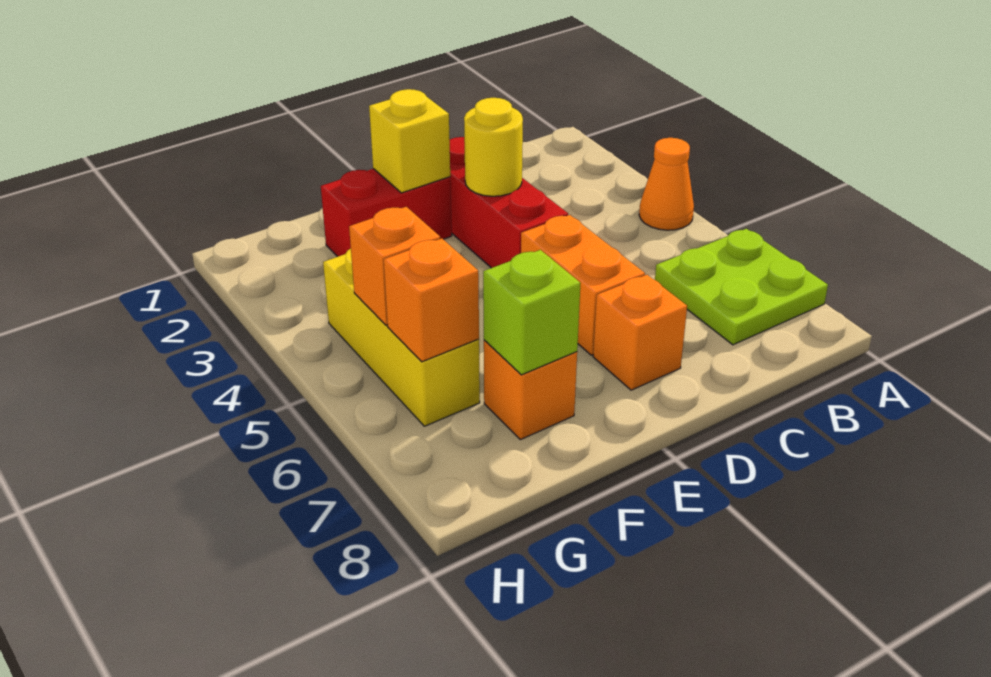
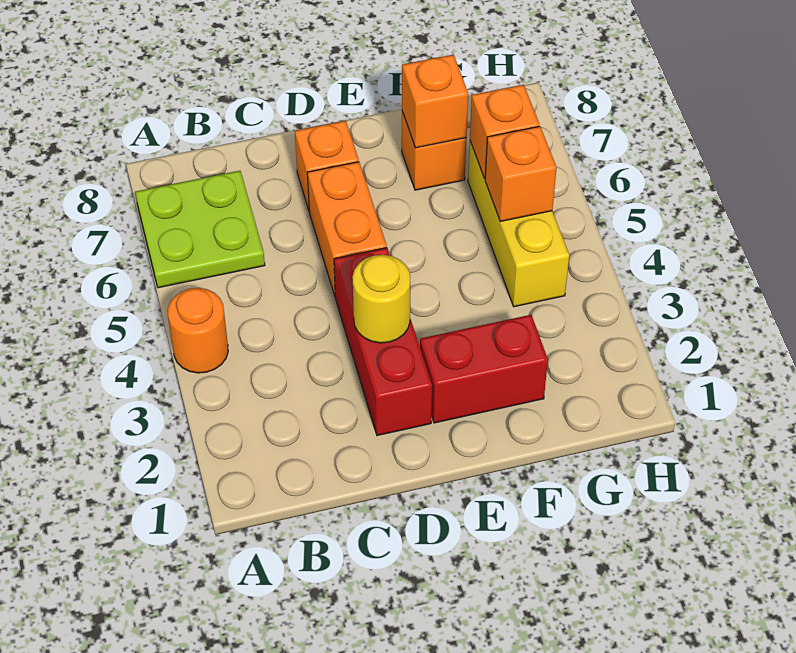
orange 1x1 cone [639,138,694,230] -> orange 1x1 round brick [168,288,228,373]
yellow 1x1 brick [369,89,450,193] -> none
lime 1x1 brick [483,250,580,375] -> orange 1x1 brick [402,55,468,148]

